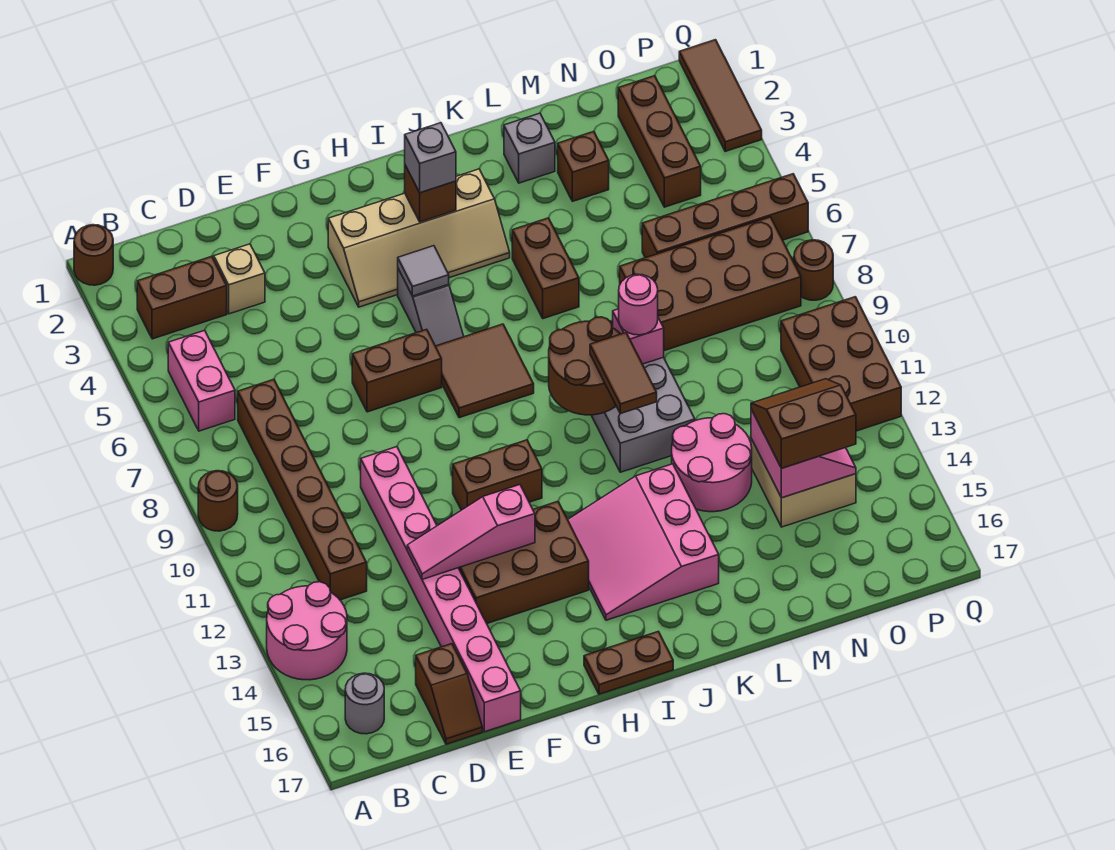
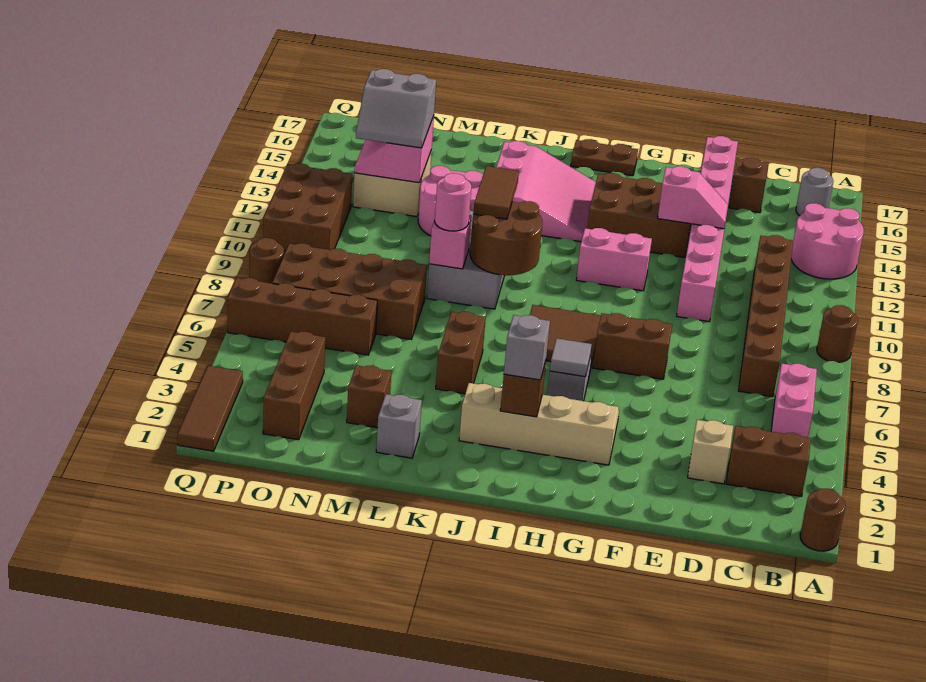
pink 1x3 slope [407,485,535,579] -> pink 1x2 slope [658,166,728,229]
brown 1x2 brick [453,440,542,510] -> pink 1x2 brick [576,228,652,291]
brown 2x2 slope [751,379,856,468] -> grey 2x2 slope [356,69,436,148]

